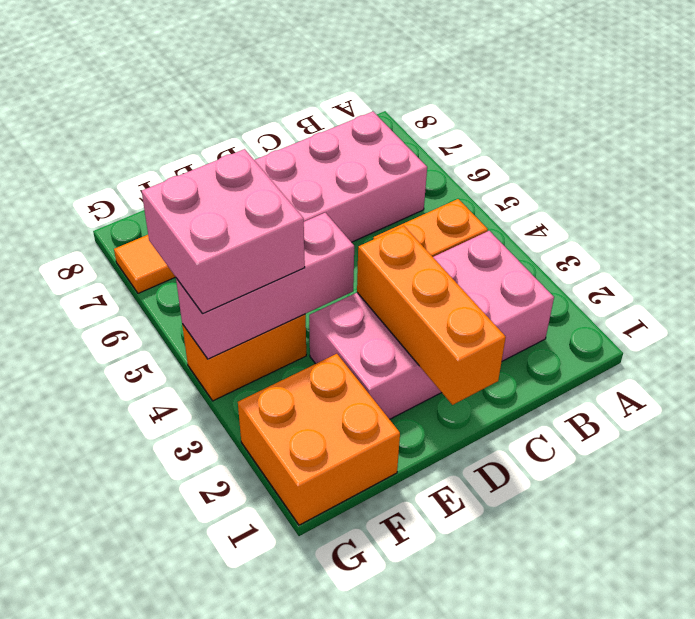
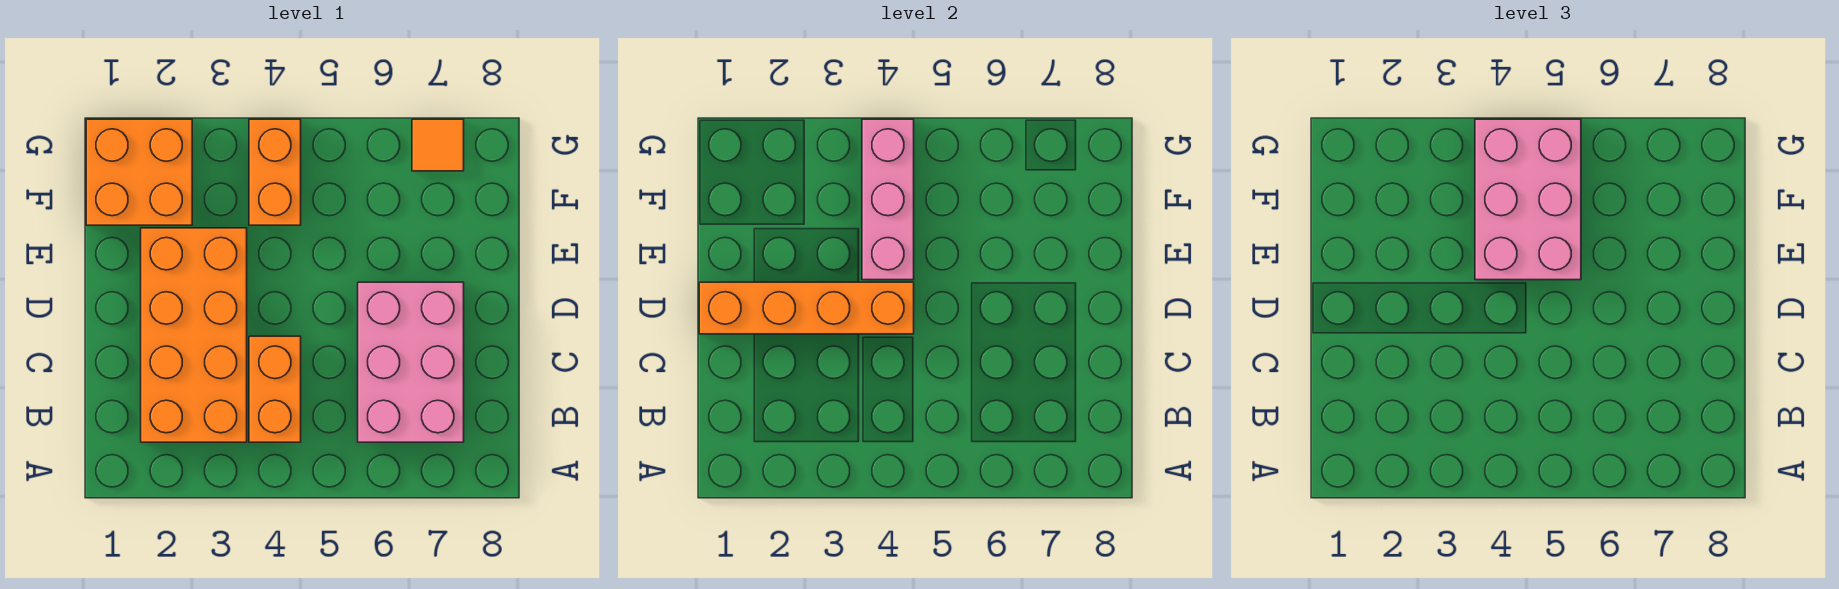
pink 2x4 brick [309,231,554,419] -> orange 2x4 brick [141,228,247,442]
orange 1x3 brick [357,226,506,405] -> orange 1x4 brick [699,282,914,334]
pink 2x2 brick [142,149,305,314] -> pink 2x3 brick [1475,119,1581,280]

